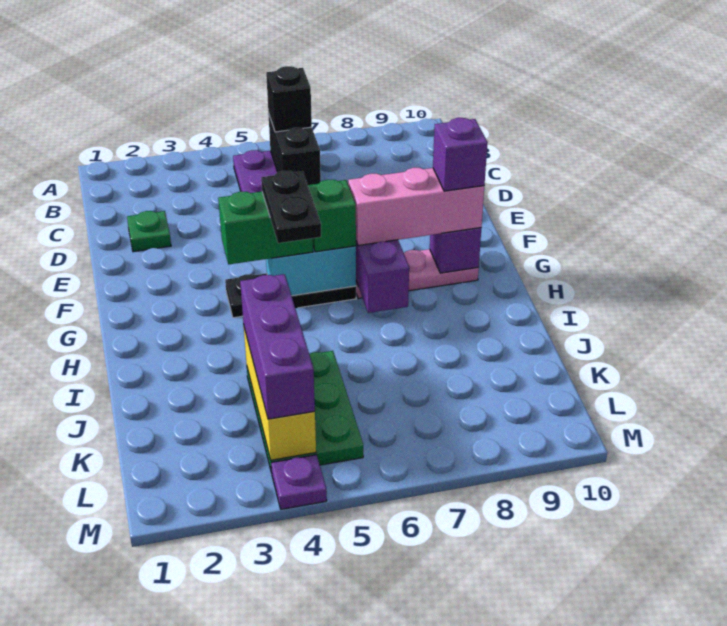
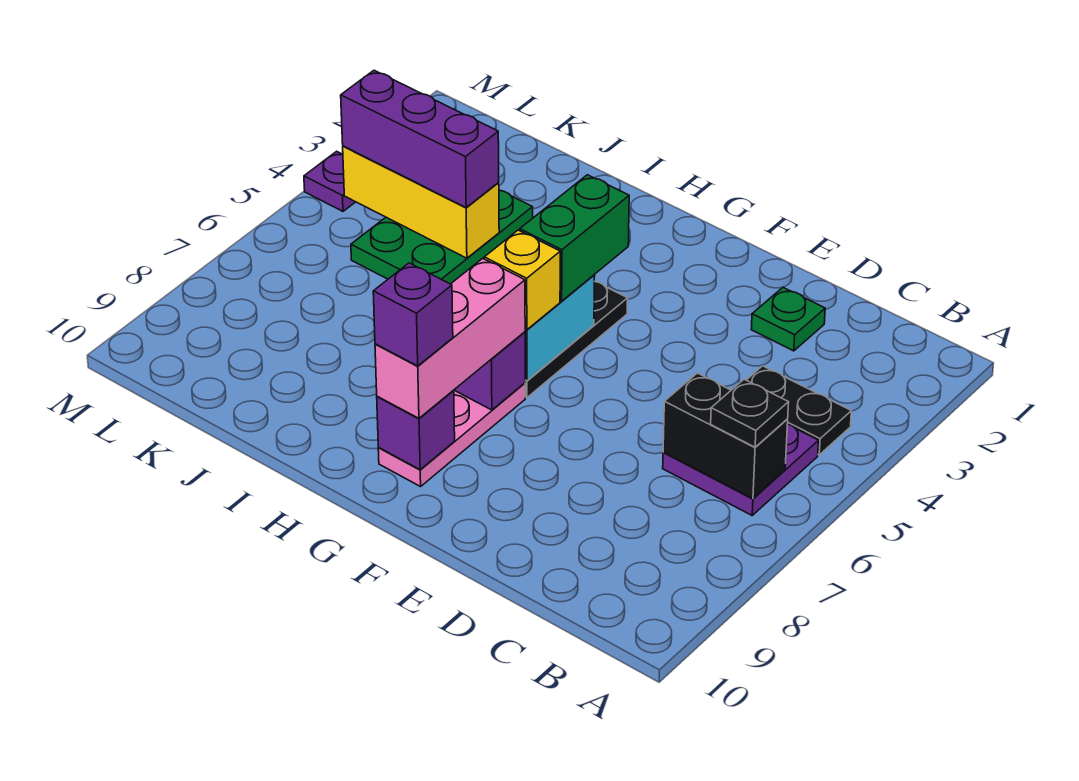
black 1x1 brick [266,66,312,132] -> black 1x1 plate [711,379,789,447]
black 1x2 plate [261,171,321,243] -> black 1x2 plate moved to [747,366,851,455]
green 1x1 brick [308,179,356,252] -> yellow 1x1 brick [484,230,560,330]
green 2x3 plate [247,351,363,473] -> green 2x3 plate turned to [351,190,533,284]

